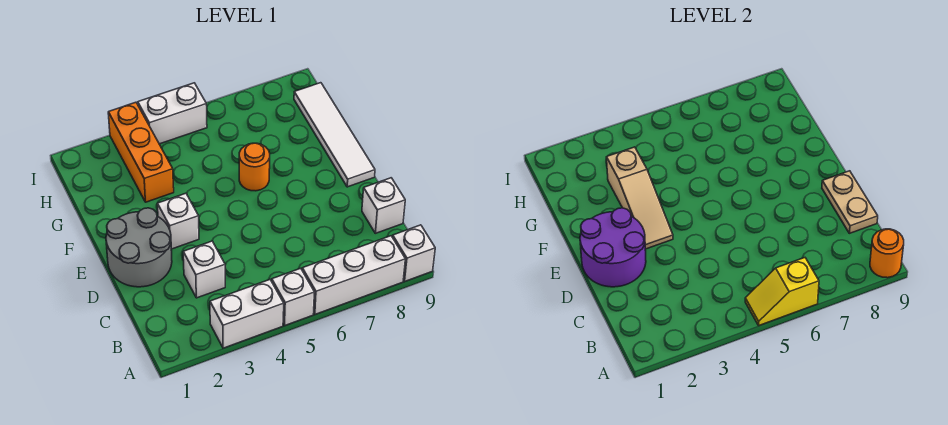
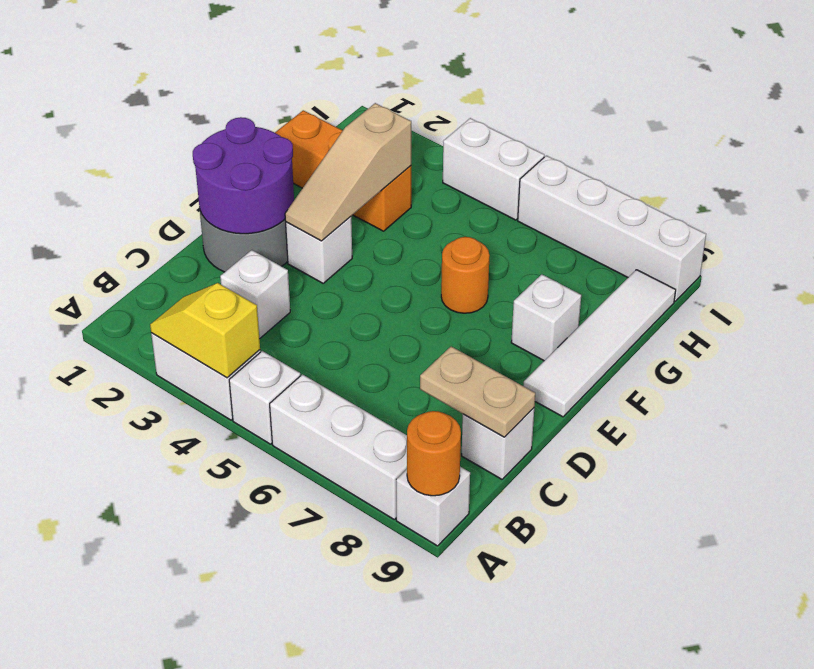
yellow 1x2 slope [745,258,819,325] -> yellow 1x2 slope moved to [150,283,260,378]
tan 1x2 plate [822,171,878,233] -> tan 1x2 plate turned to [420,346,535,437]
none -> white 1x1 brick [511,274,581,361]
orange 1x3 brick [108,102,174,202] -> orange 1x3 brick turned to [275,110,411,231]
none -> white 1x4 brick [518,156,706,301]

